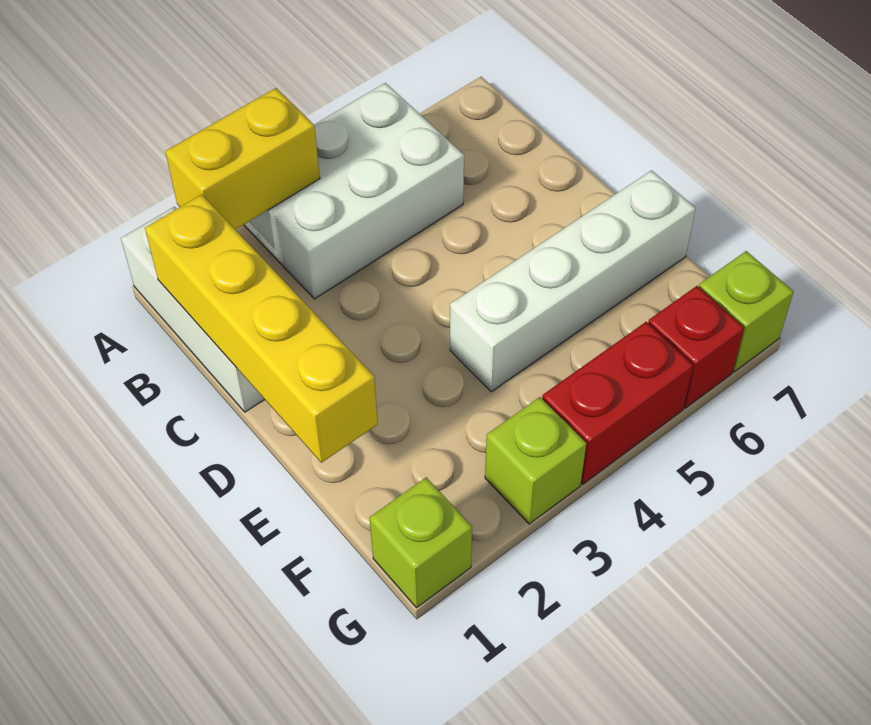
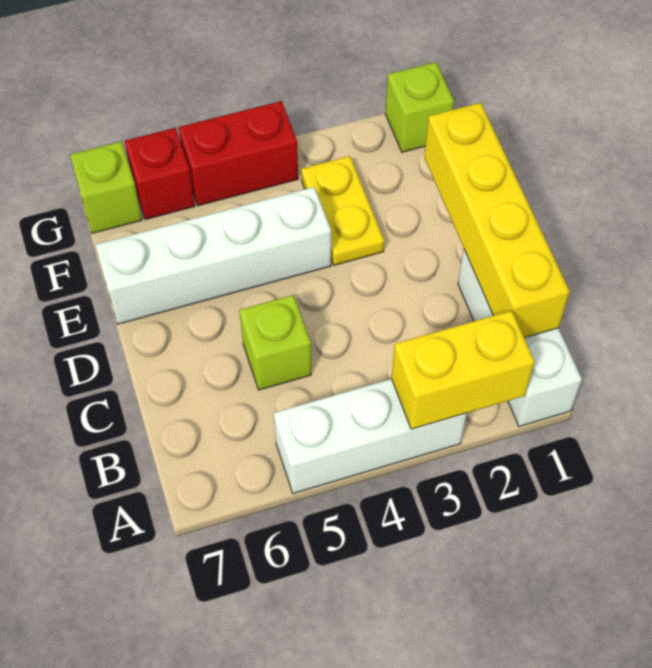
white 2x3 brick [244,83,464,299] -> white 1x3 brick [274,379,467,493]
none -> yellow 1x2 plate [301,156,384,265]
lime 1x1 brick [485,397,586,524] -> lime 1x1 brick moved to [239,295,311,390]

